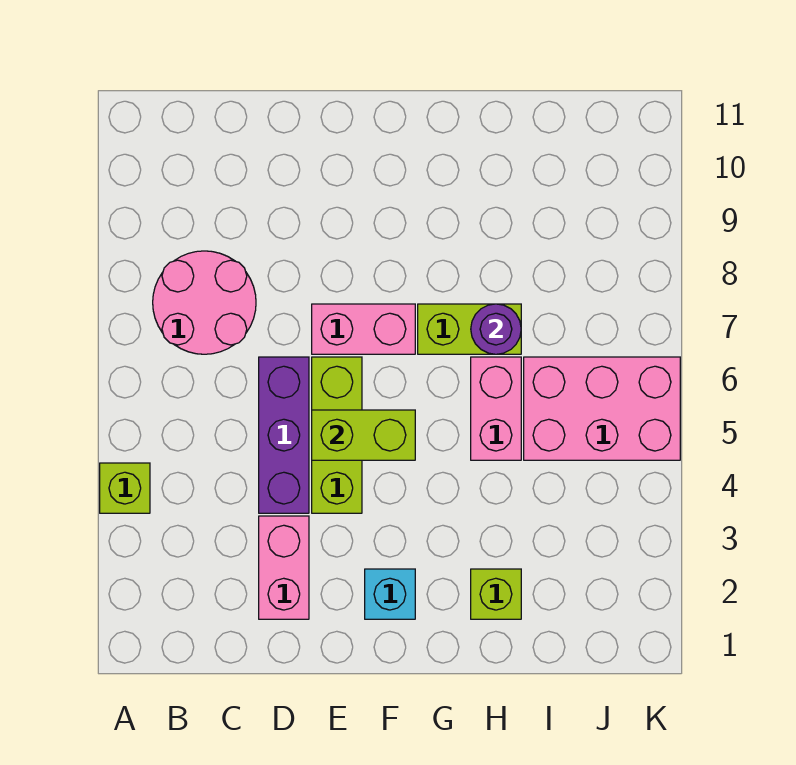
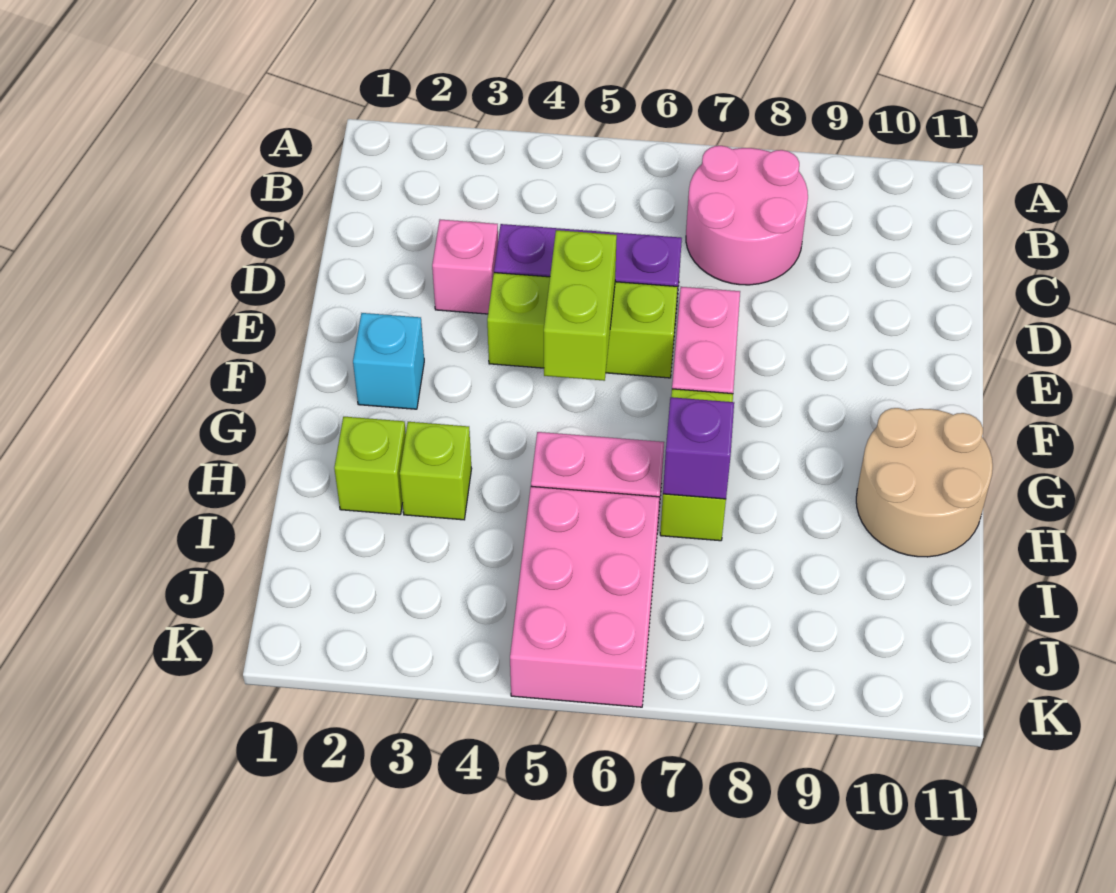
lime 1x1 brick [100,463,150,513] -> lime 1x1 brick moved to [400,422,472,520]
pink 1x2 brick [259,516,309,619] -> pink 1x1 brick [432,220,498,314]
none -> tan 2x2 round brick [856,408,993,557]
purple 1x1 round brick [471,304,521,354] -> purple 1x1 brick [663,397,734,499]

